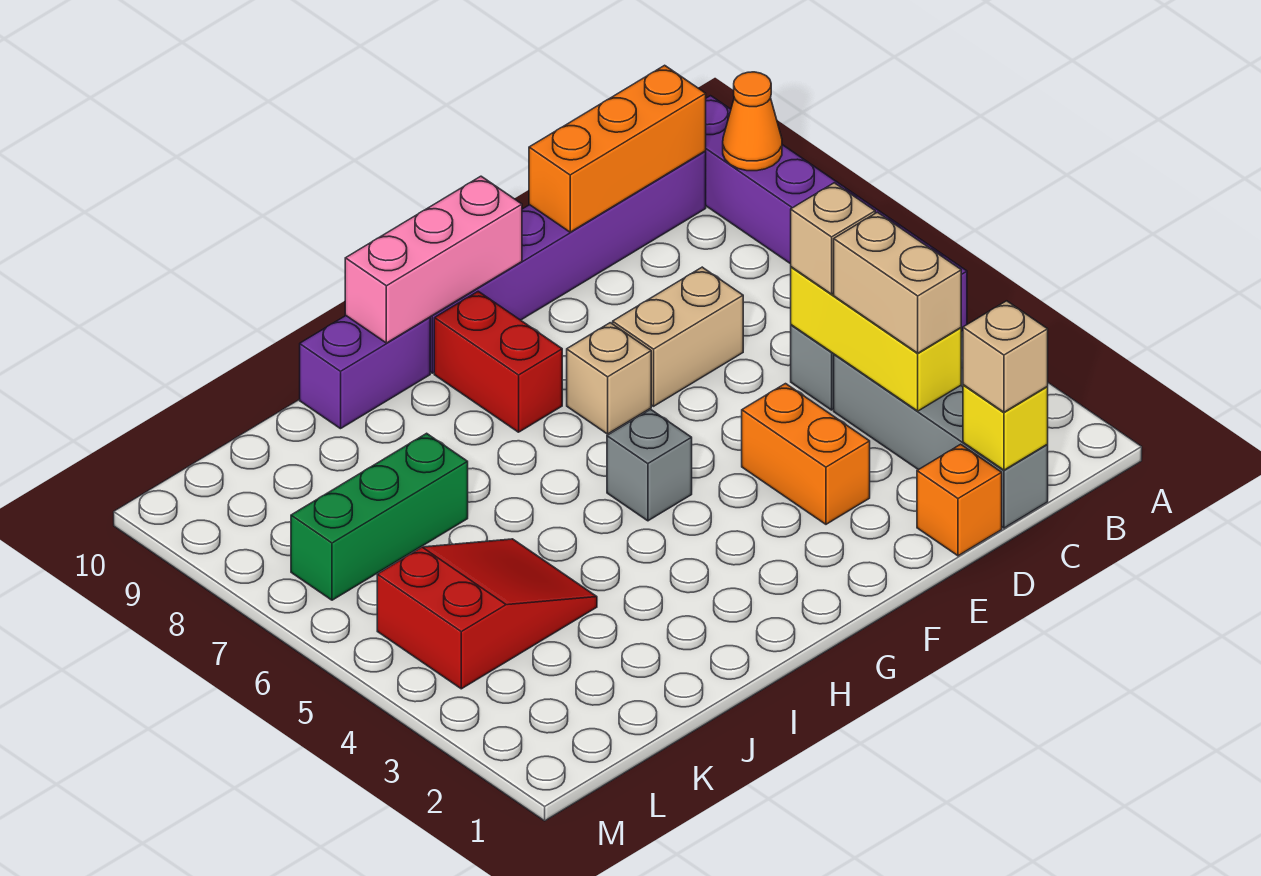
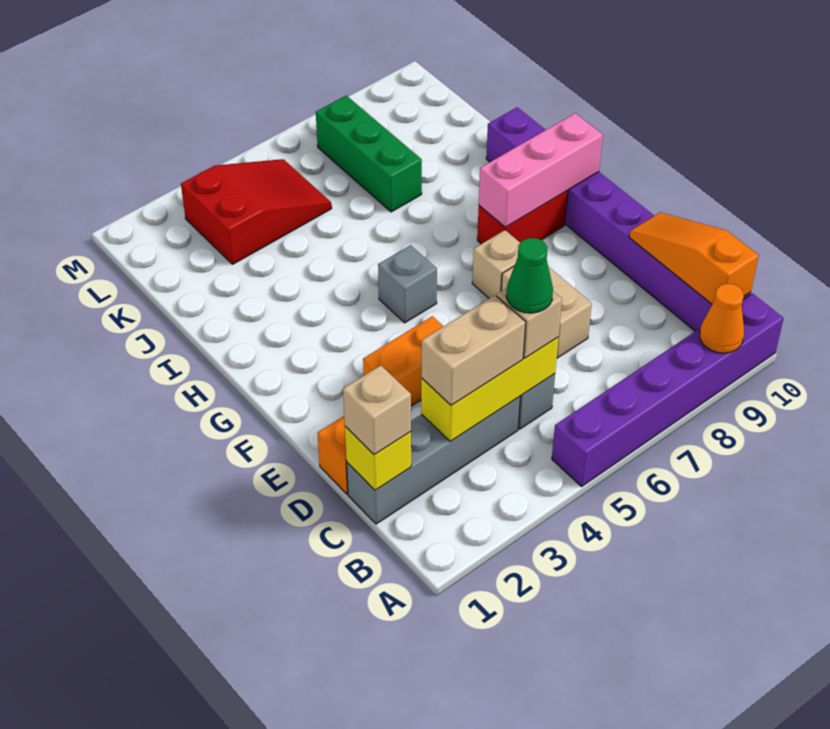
orange 1x3 brick [529,65,706,232] -> orange 1x3 slope [629,212,759,304]
none -> green 1x1 cone [506,238,553,313]
pink 1x3 brick [345,176,522,343] -> pink 1x3 brick turned to [479,113,603,227]
red 2x3 slope [377,539,597,689] -> red 2x3 slope turned to [181,159,332,264]

